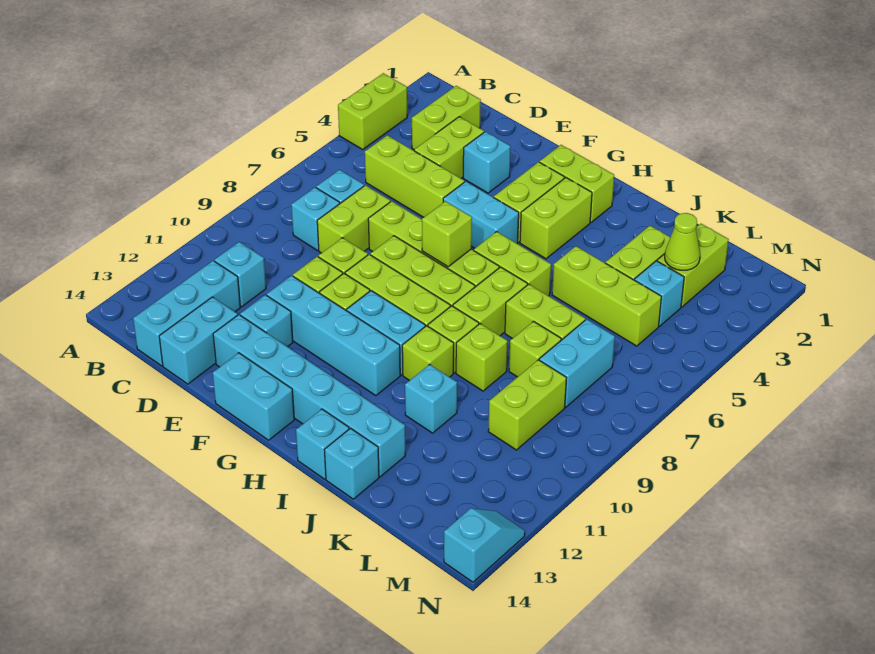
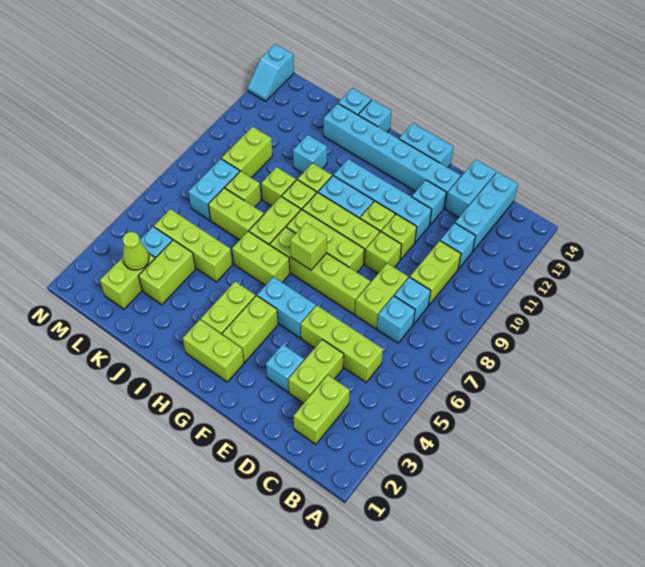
lime 1x2 brick [338,73,407,149] -> lime 1x2 brick moved to [410,241,461,305]

